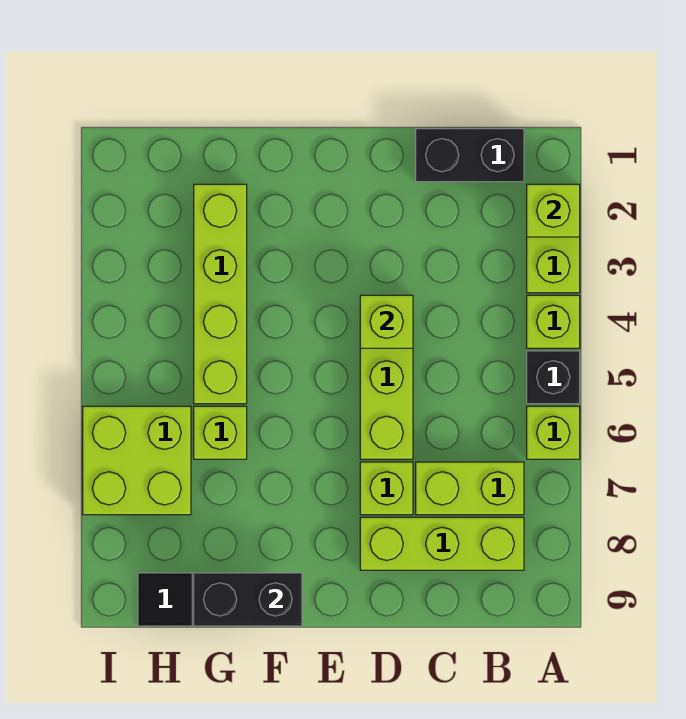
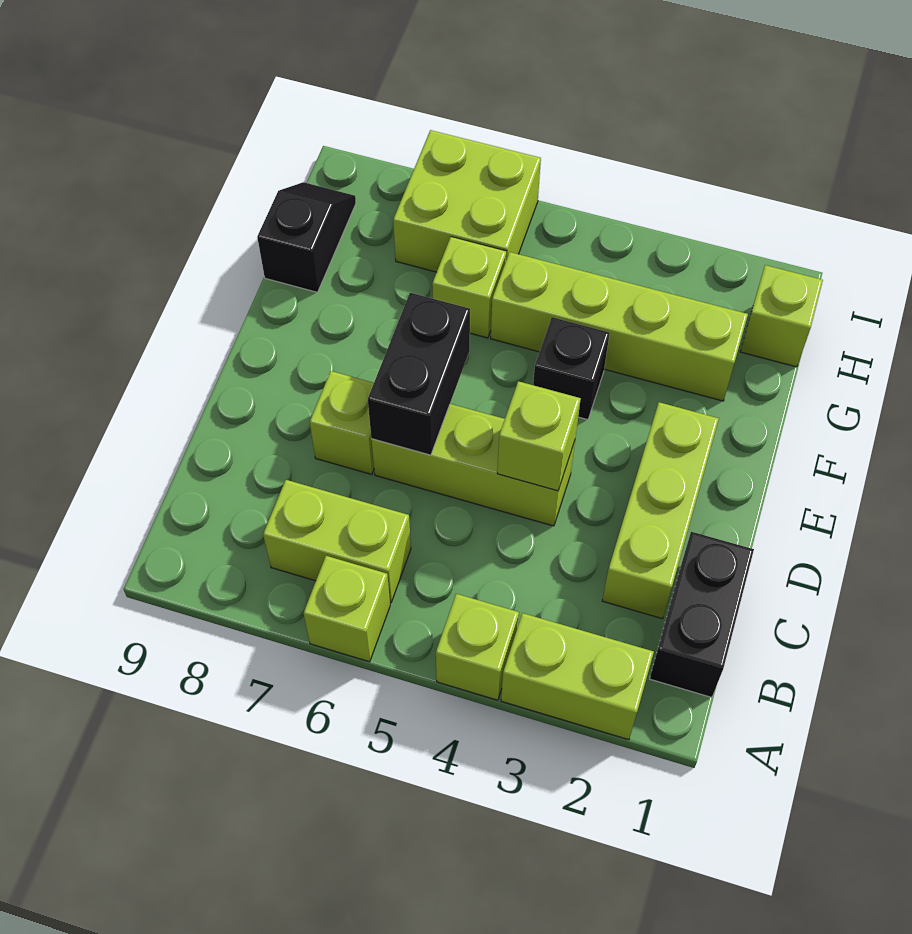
lime 1x1 brick [527,184,580,237] -> lime 1x1 brick moved to [740,265,823,367]
black 1x1 brick [527,351,580,404] -> black 1x1 brick moved to [533,317,610,420]
lime 1x2 brick [416,462,524,515] -> lime 1x2 brick turned to [263,480,411,603]
lime 1x3 brick [360,517,524,570] -> lime 1x3 brick moved to [602,402,719,619]
black 1x2 brick [194,573,302,626] -> black 1x2 brick moved to [368,293,470,455]

